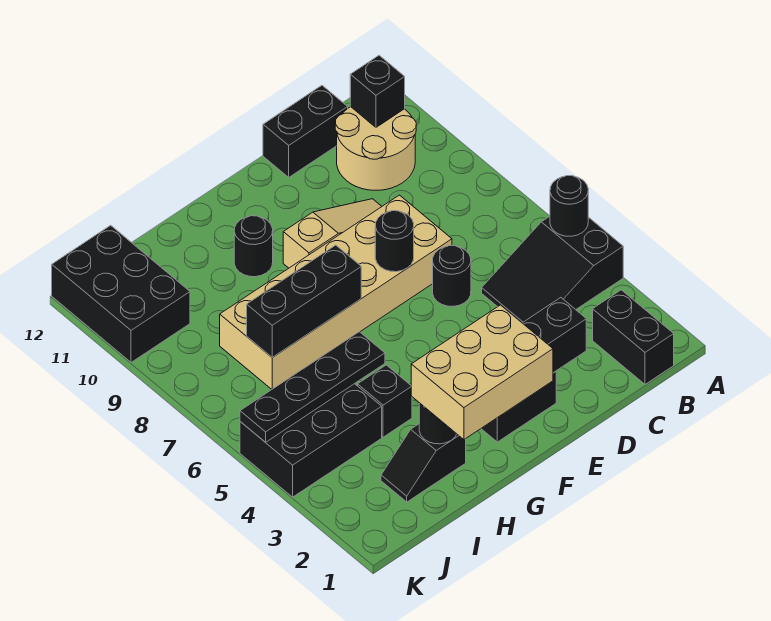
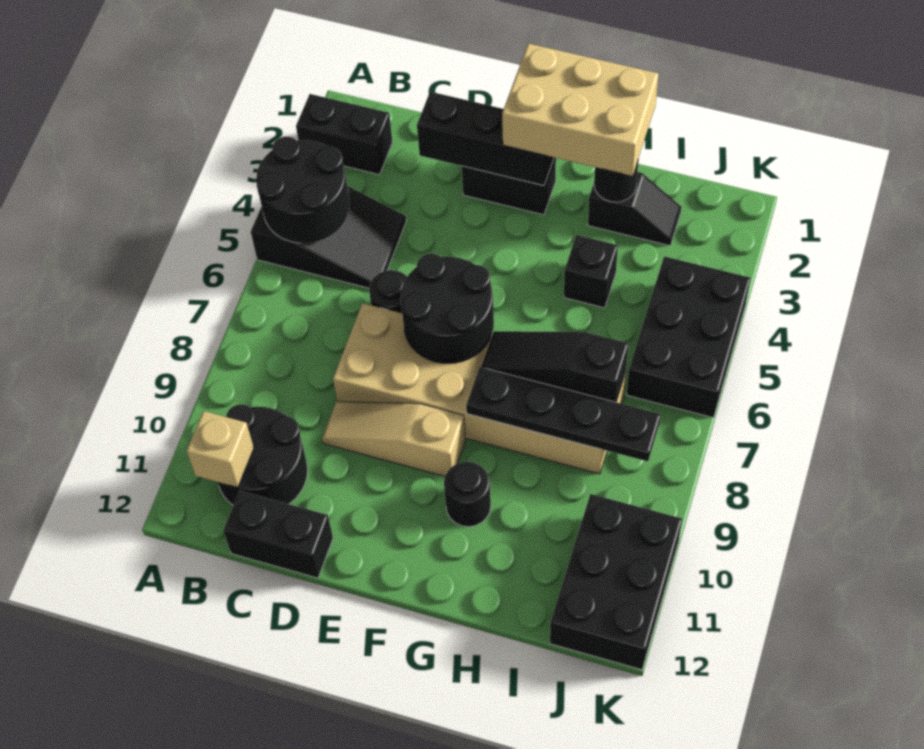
black 1x1 round brick [550,176,588,236] -> black 2x2 round brick [256,137,350,243]
black 1x2 brick [593,290,674,384] -> black 1x2 brick turned to [296,94,392,175]
tan 2x2 round brick [335,107,416,190] -> black 2x2 round brick [218,404,307,505]
black 1x1 brick [350,55,405,127] -> tan 1x1 brick [187,411,254,488]
black 1x1 round brick [375,211,414,272] -> black 2x2 round brick [401,254,494,363]
black 1x3 brick [247,245,361,357] -> black 1x3 slope [481,331,628,402]
black 1x4 plate [240,332,385,442] -> black 1x4 plate moved to [466,367,661,461]
black 2x3 brick [240,384,382,497] -> black 2x3 brick turned to [627,256,751,418]

